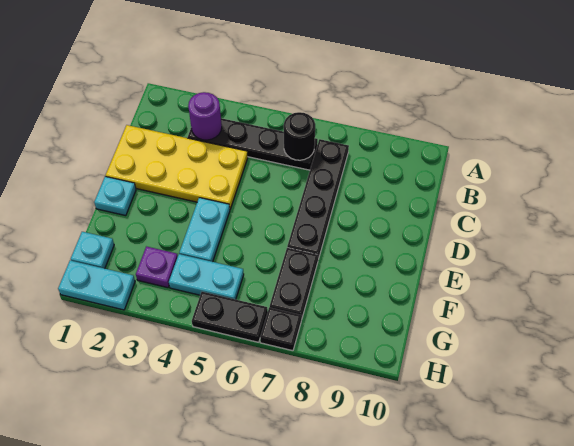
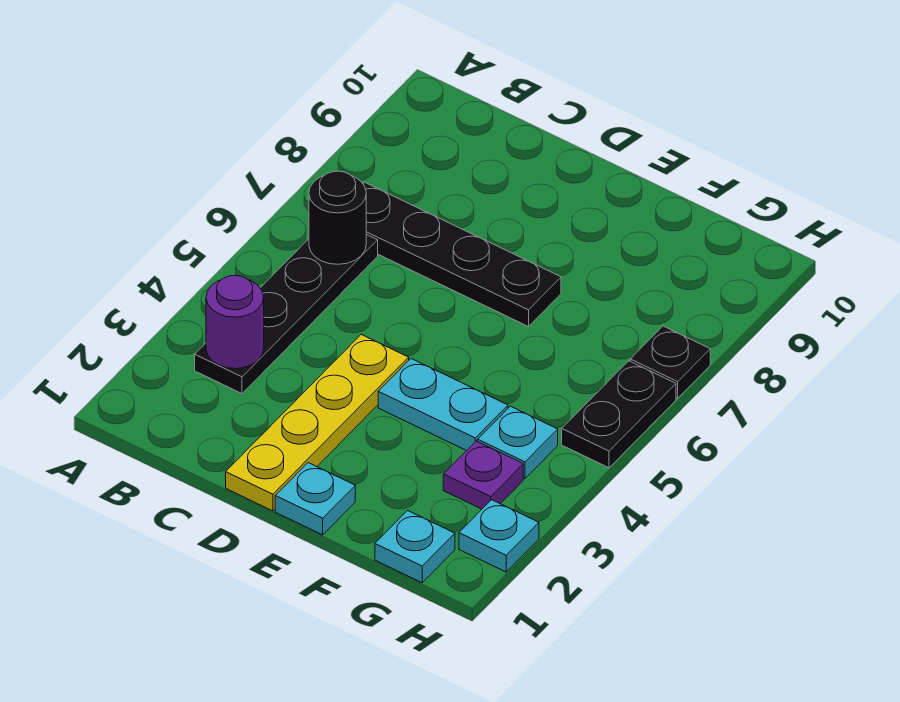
yellow 2x4 plate [106,125,248,209] -> yellow 1x4 plate [226,334,409,511]
black 1x2 plate [270,248,318,317] -> none
cyan 1x2 plate [169,254,244,299] -> cyan 1x1 plate [478,406,558,479]
cyan 1x2 plate [58,260,135,310] -> cyan 1x1 plate [459,500,539,572]

